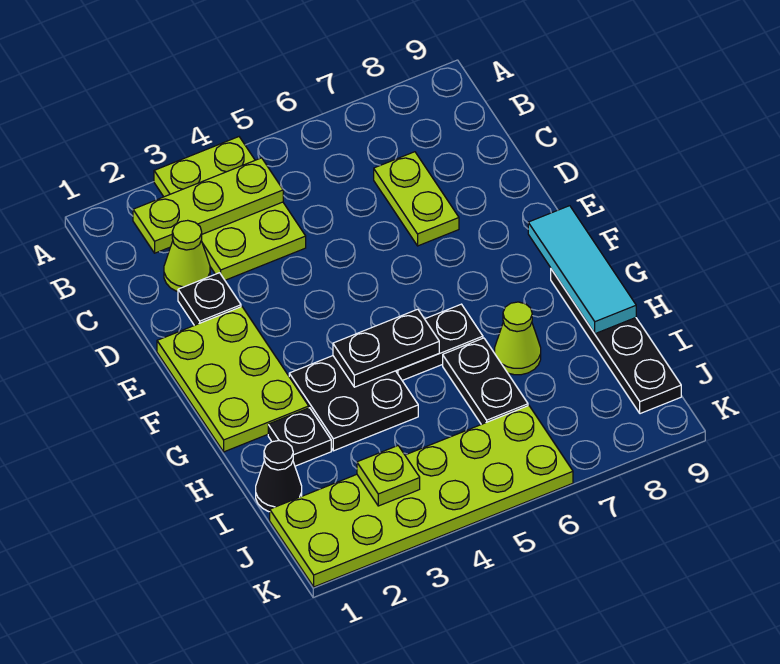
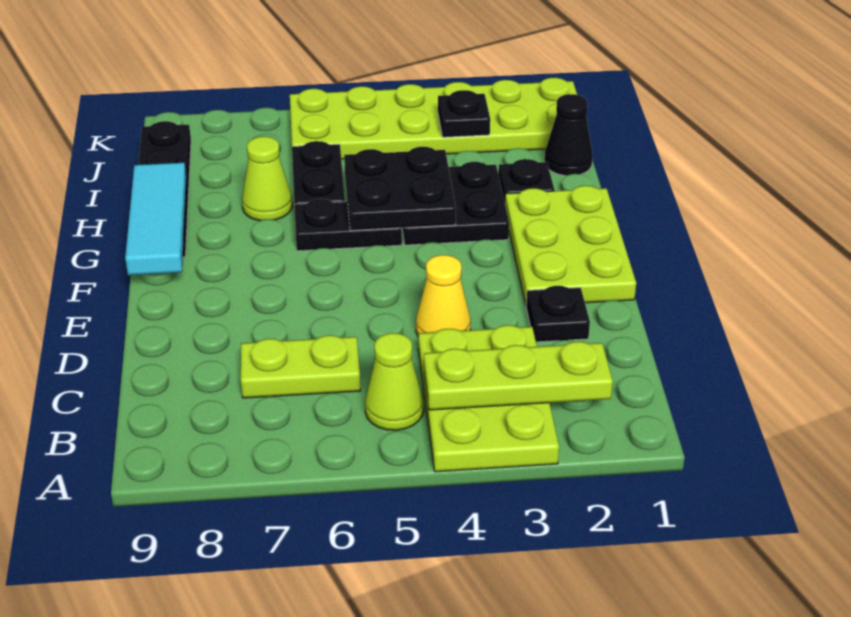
lime 1x1 cone [164,220,210,292] -> lime 1x1 cone moved to [365,333,423,430]
lime 1x2 plate [374,152,459,246] -> lime 1x2 plate turned to [241,335,360,398]
none -> yellow 1x1 cone [416,255,471,335]
black 1x2 plate [333,309,439,387] -> black 2x2 plate [344,147,456,231]
lime 1x1 plate [357,446,420,506] -> black 1x1 plate [438,90,490,137]

